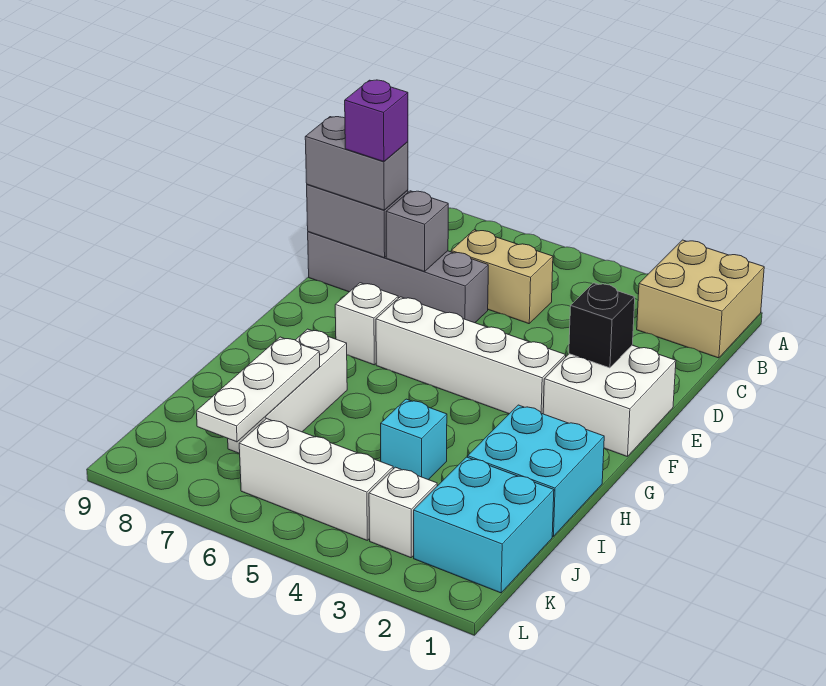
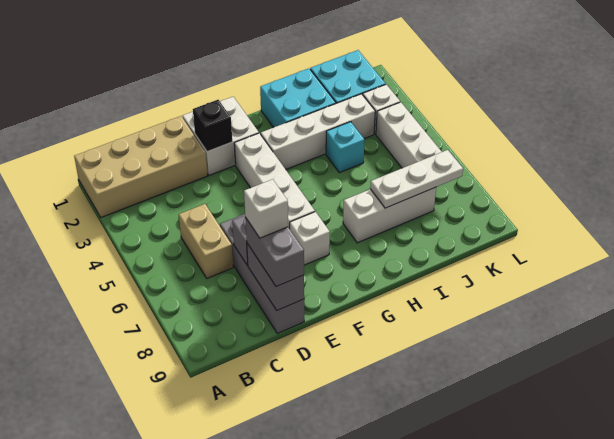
tan 2x2 brick [637,240,764,358] -> tan 2x4 brick [74,116,208,218]
purple 1x1 brick [345,80,408,162] -> white 1x1 brick [244,179,288,238]
none -> white 1x4 brick [261,94,375,169]

